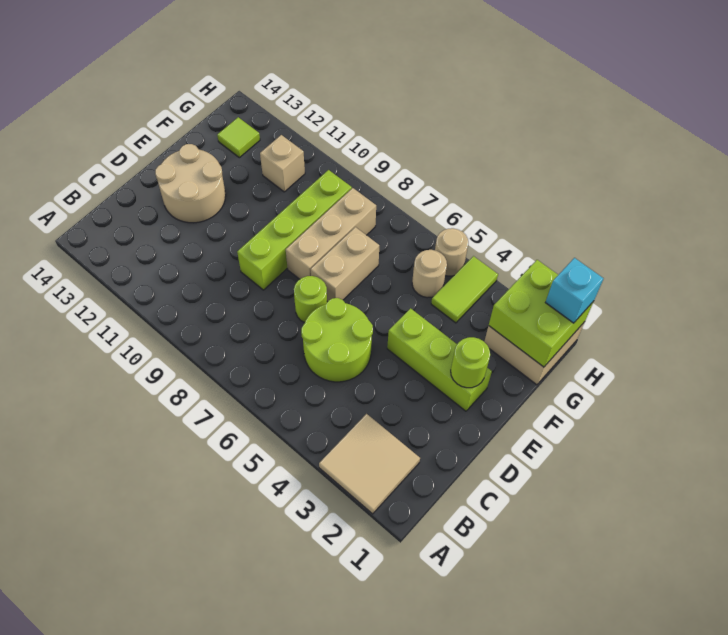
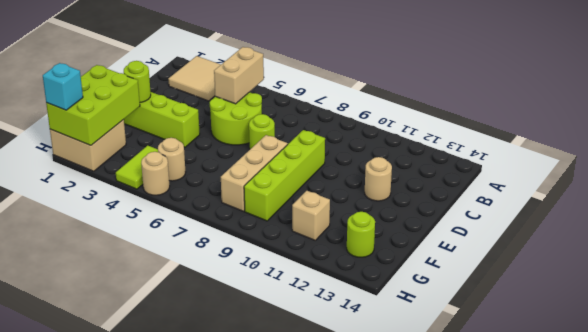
tan 2x2 round brick [155,144,226,223] -> tan 1x1 round brick [365,157,392,201]
tan 1x2 brick [311,227,379,302] -> tan 1x2 brick moved to [214,47,264,104]
lime 2x2 brick [489,260,594,367] -> lime 2x3 brick [46,65,140,145]
lime 1x1 tile [217,117,260,158] -> lime 1x1 round brick [347,212,375,257]

